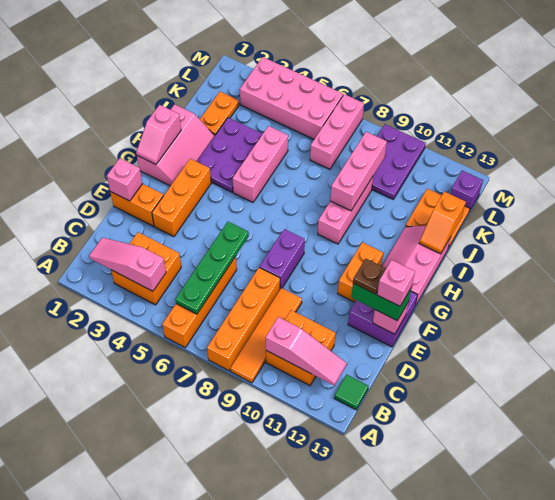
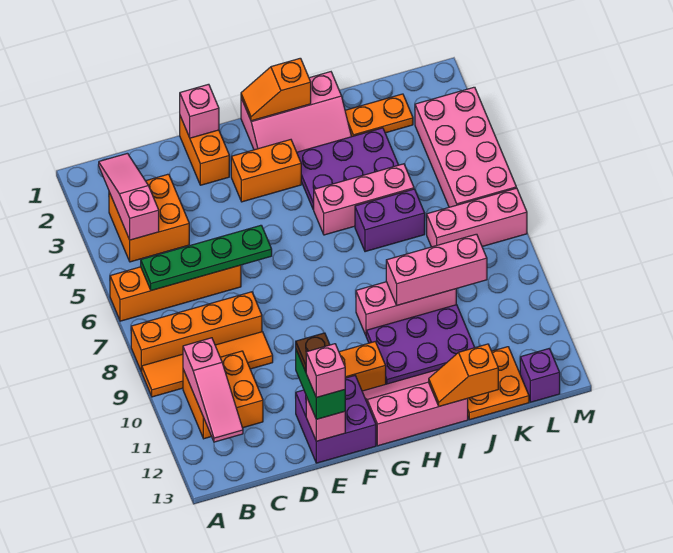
green 1x1 tile [334,375,368,410] -> none
orange 1x3 brick [152,159,211,237] -> orange 1x2 brick [231,140,301,202]
purple 1x2 brick [260,229,305,289] -> purple 1x2 brick moved to [355,189,425,252]
pink 1x2 slope [136,105,181,165] -> orange 1x2 slope [241,58,311,121]
purple 2x3 plate [372,124,426,199] -> purple 2x3 plate moved to [366,305,475,384]

